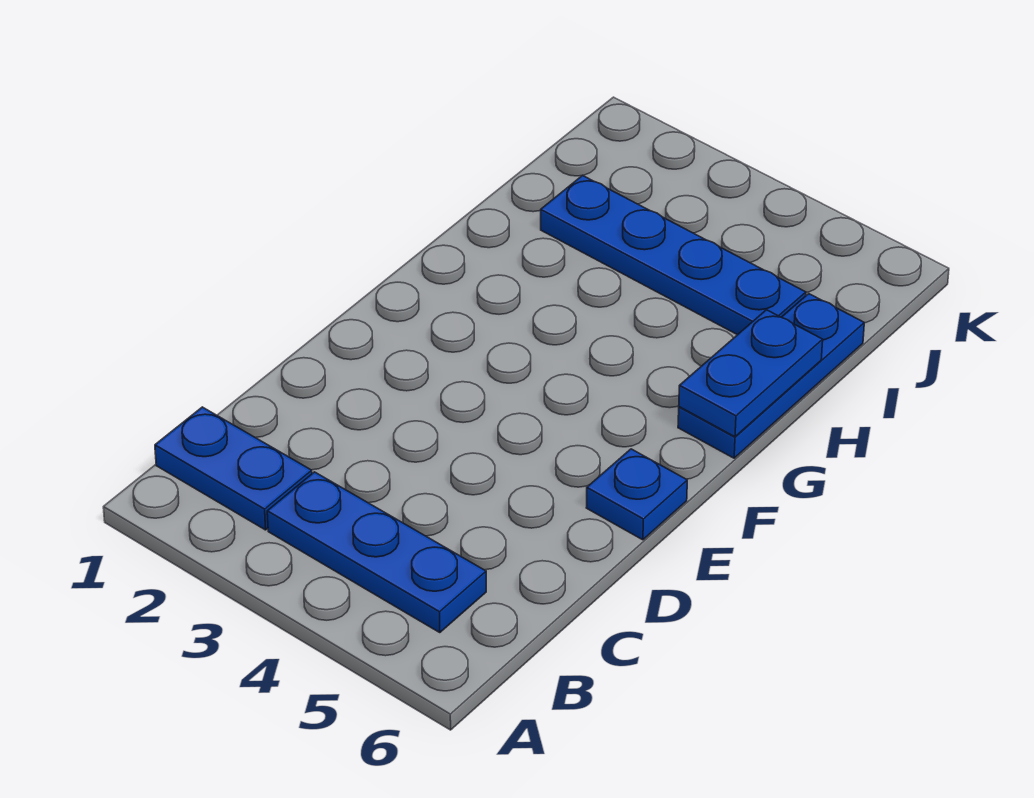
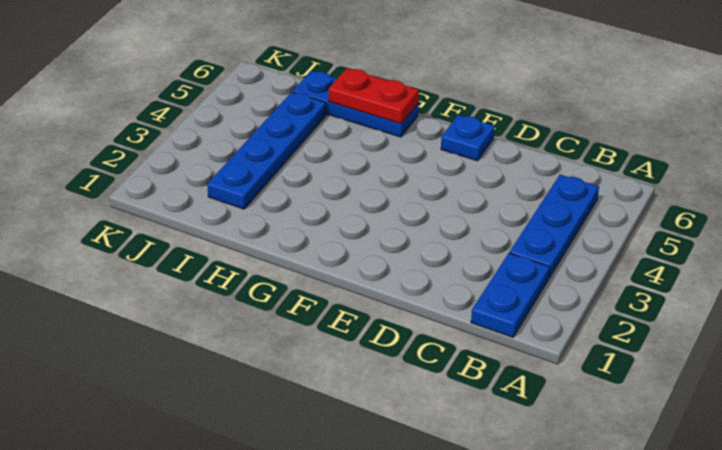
blue 1x2 plate [679,310,823,437] -> red 1x2 plate [329,68,419,124]

